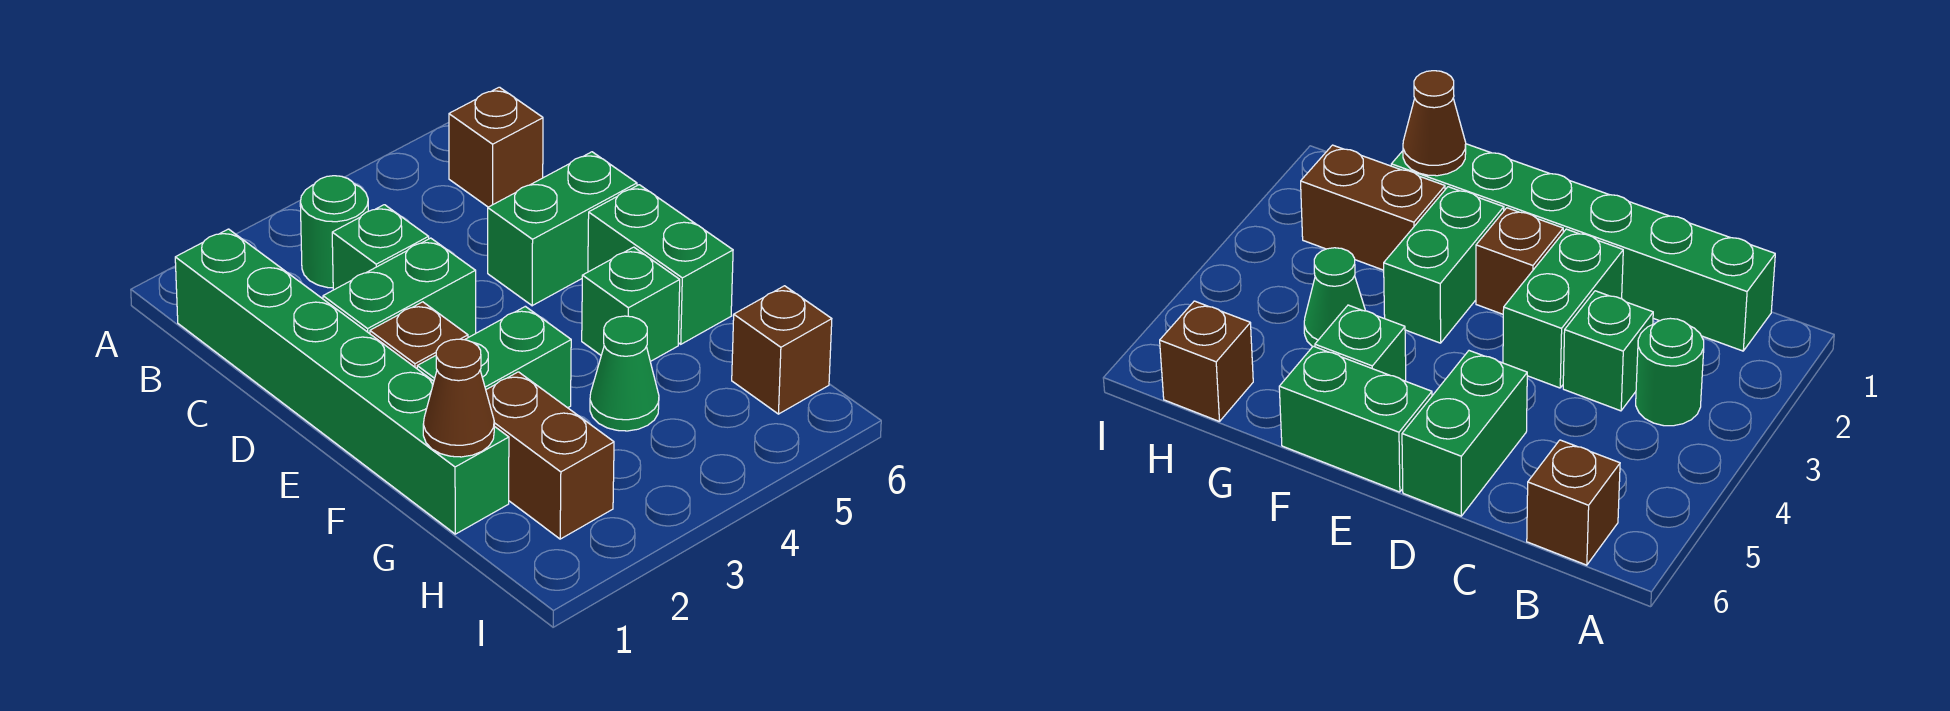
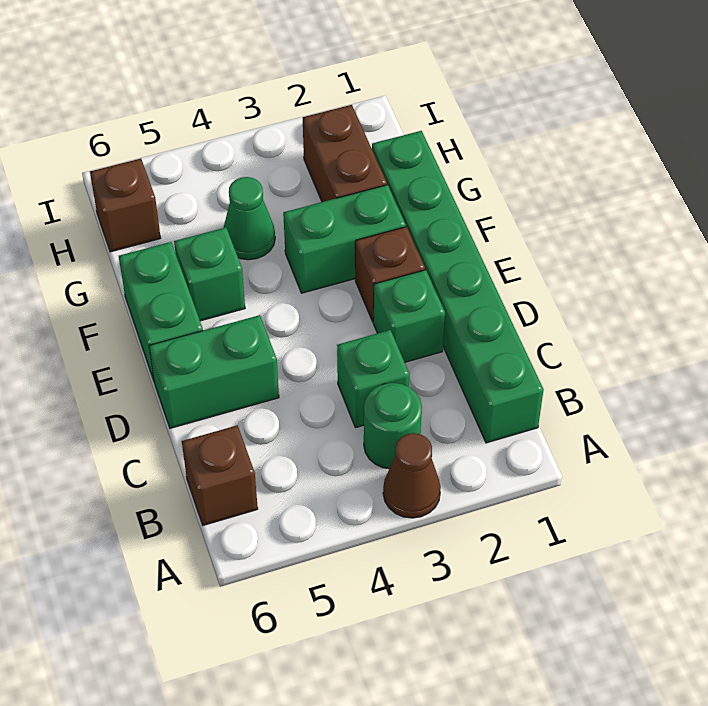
green 1x2 brick [323,238,476,338] -> green 1x1 brick [373,270,445,362]
brown 1x1 cone [423,339,494,457] -> brown 1x1 cone moved to [383,433,441,518]

